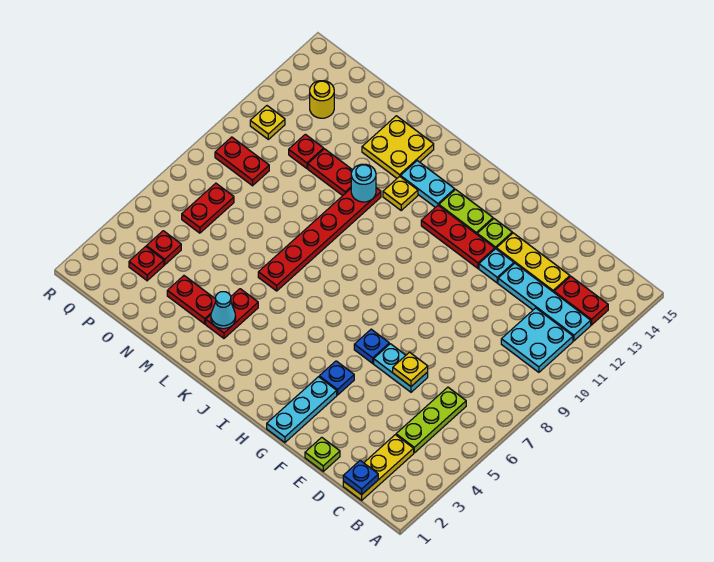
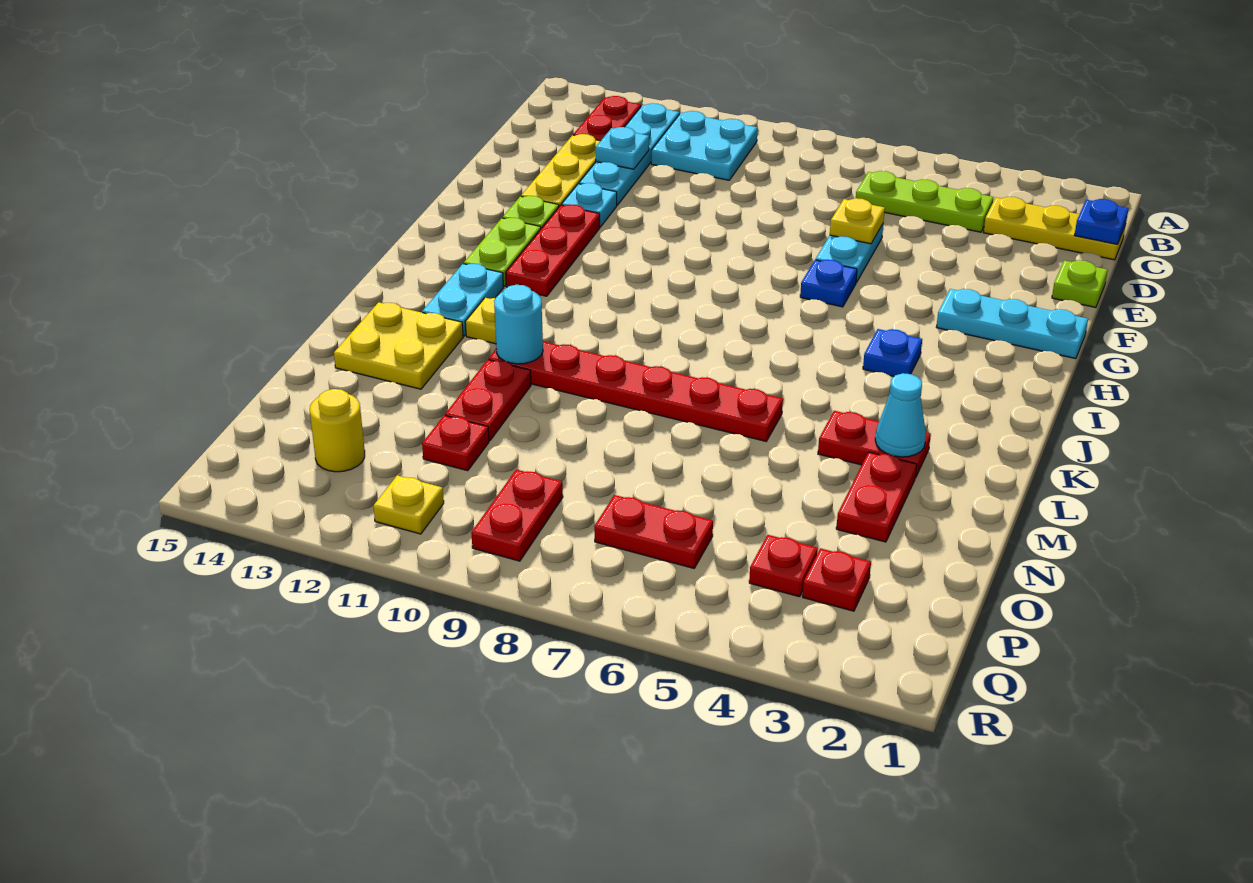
none -> cyan 1x1 plate [596,127,649,169]
blue 1x1 plate [319,361,354,395] -> blue 1x1 plate moved to [863,329,922,376]

